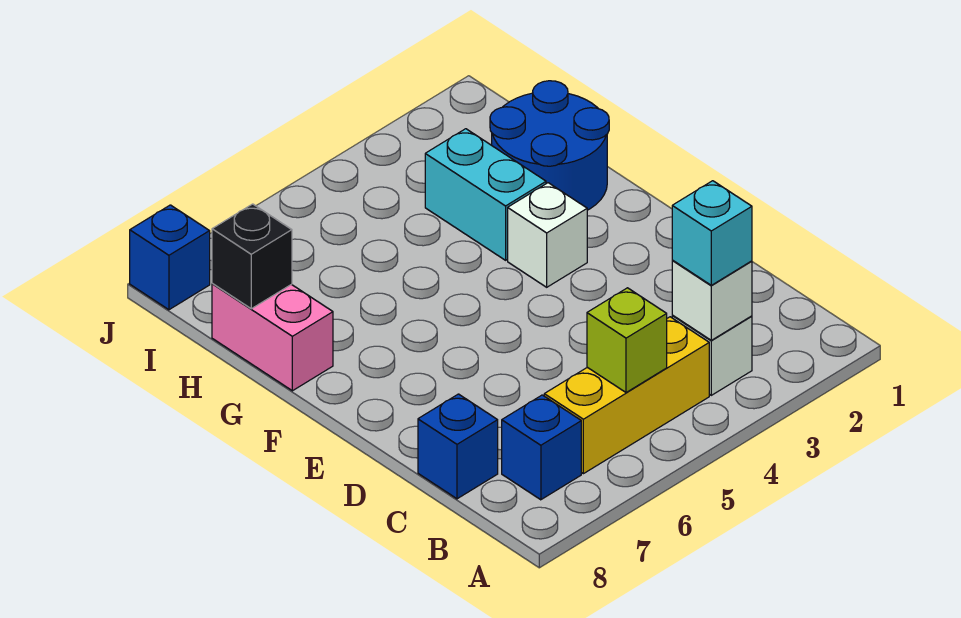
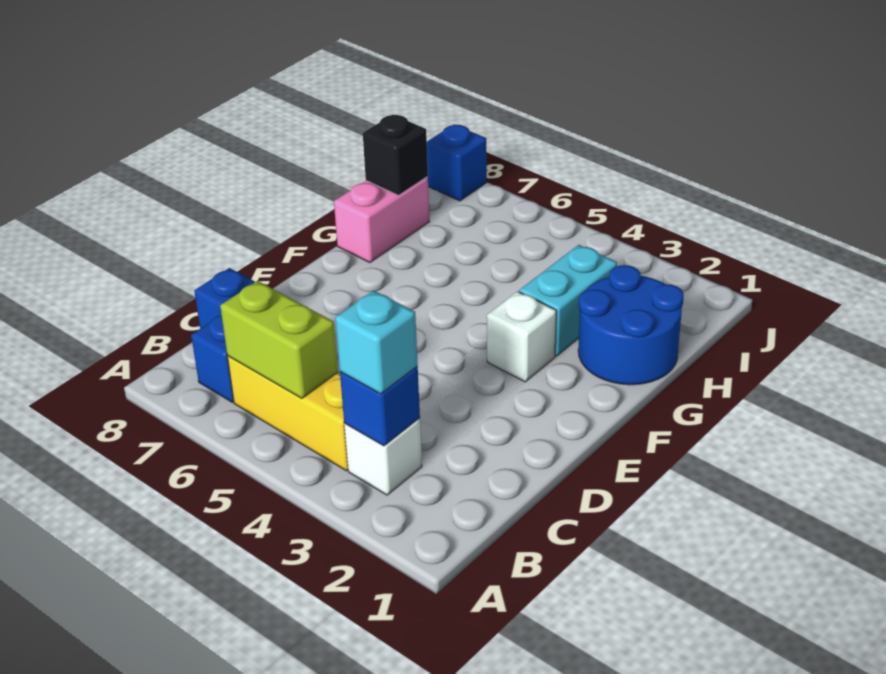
white 1x1 brick [672,261,752,340] -> blue 1x1 brick [340,367,420,446]
lime 1x1 brick [587,288,667,392] -> lime 1x2 brick [220,281,338,398]

